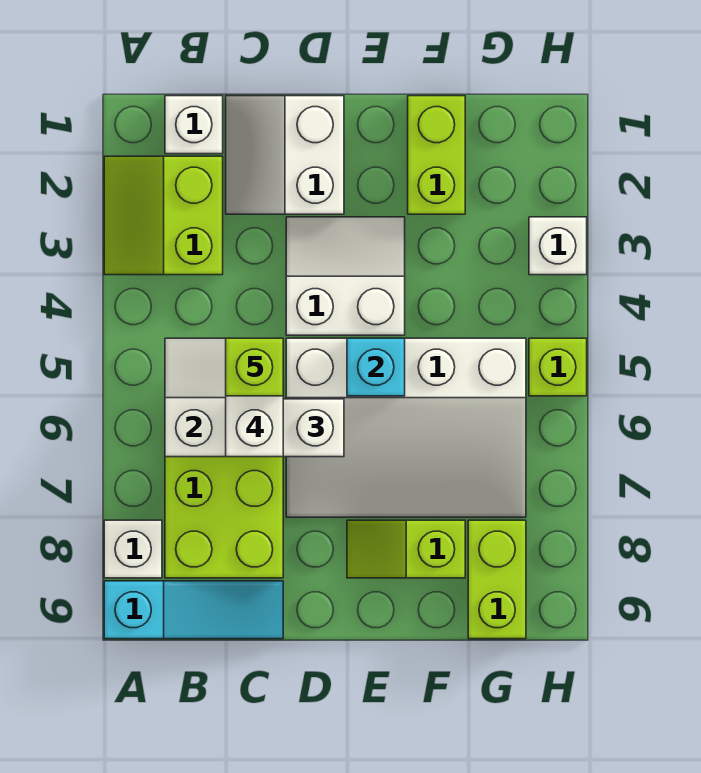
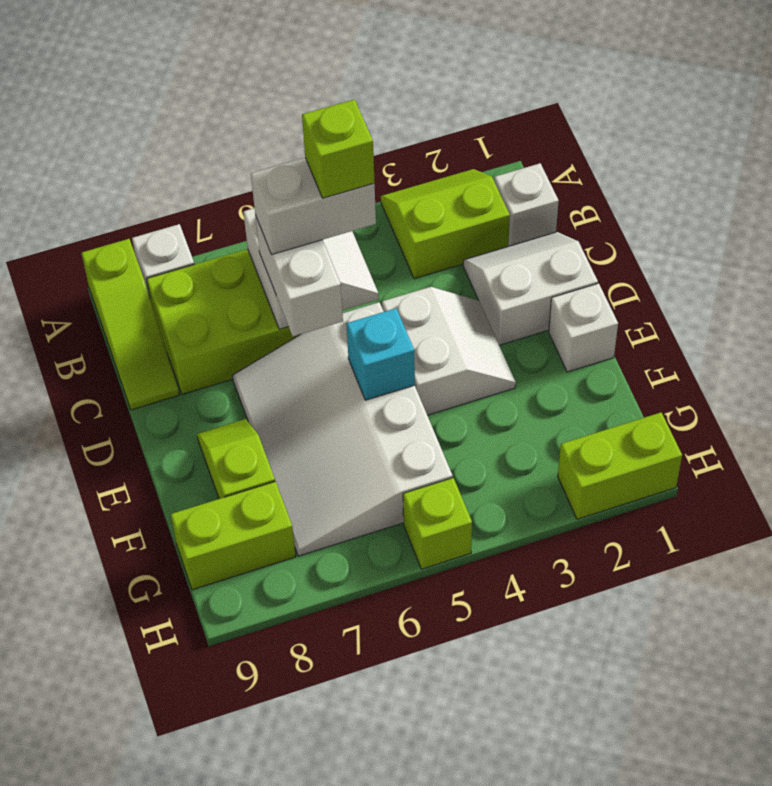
cyan 1x3 slope [104,581,283,639] -> lime 1x3 slope [81,239,179,410]
lime 1x2 brick [408,96,465,214] -> lime 1x2 brick moved to [558,413,682,519]
white 1x1 brick [529,217,587,275] -> white 1x1 brick moved to [549,283,618,372]

